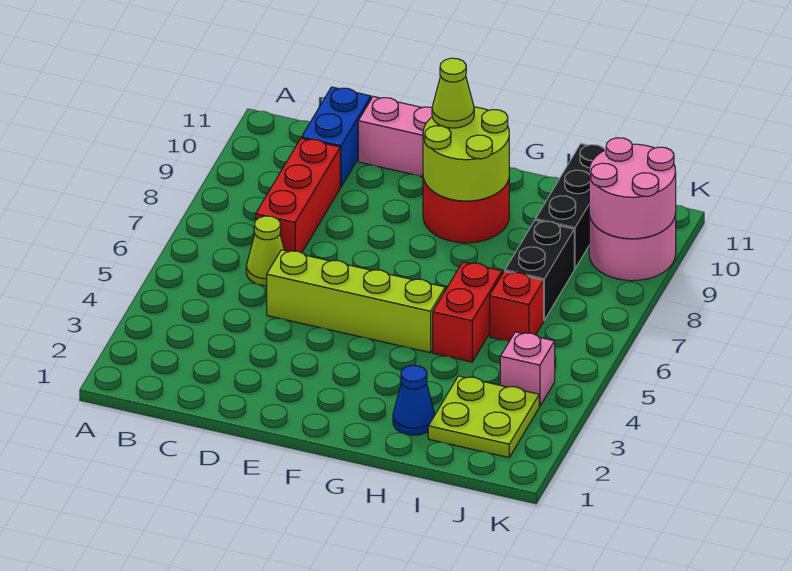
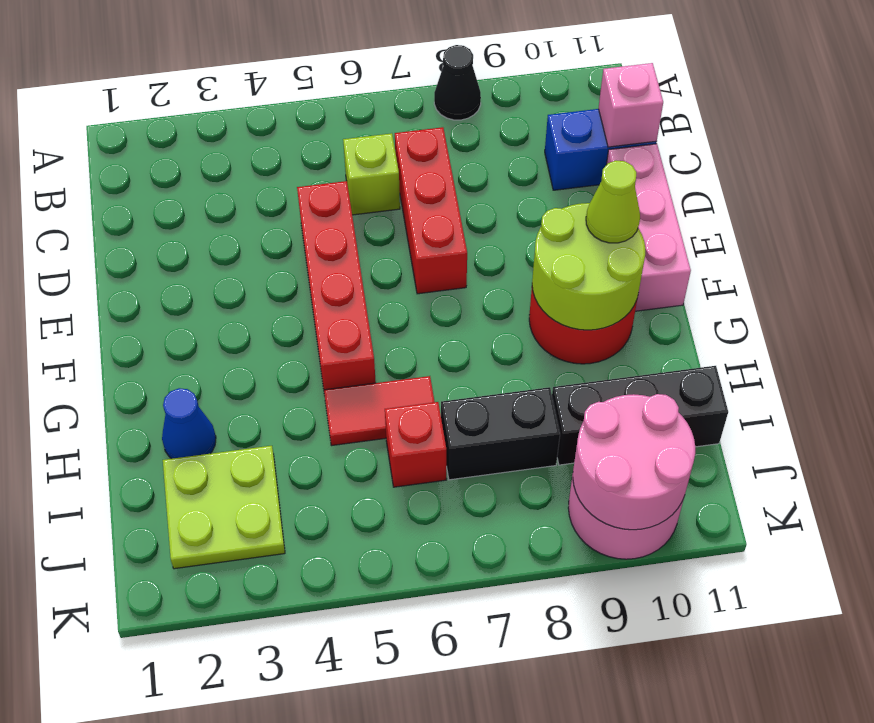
none -> black 1x1 cone [434,45,481,120]
lime 1x1 cone [246,216,284,286] -> lime 1x1 brick [343,133,400,215]
red 1x3 brick [256,138,340,253] -> red 1x3 brick turned to [395,127,467,294]
lime 1x4 brick [267,250,445,353] -> red 1x4 brick [297,181,376,390]
red 1x2 brick [433,262,502,362] -> red 1x2 tile [324,376,435,446]
pink 1x1 brick [500,332,555,406] -> pink 1x1 brick moved to [598,63,663,147]

